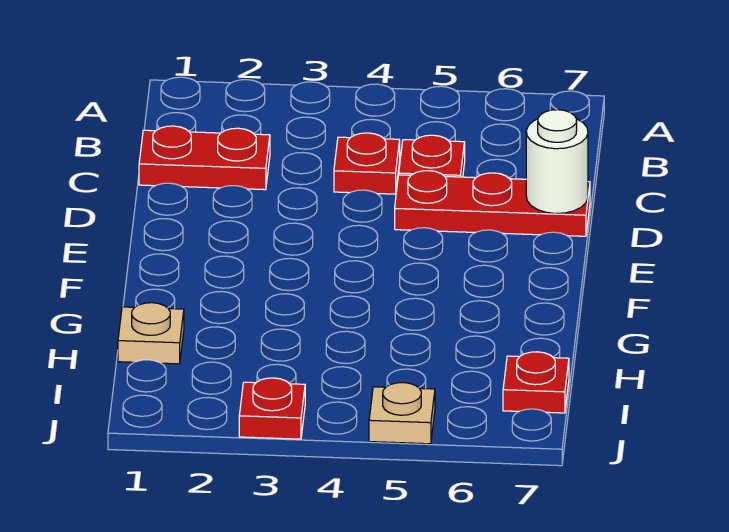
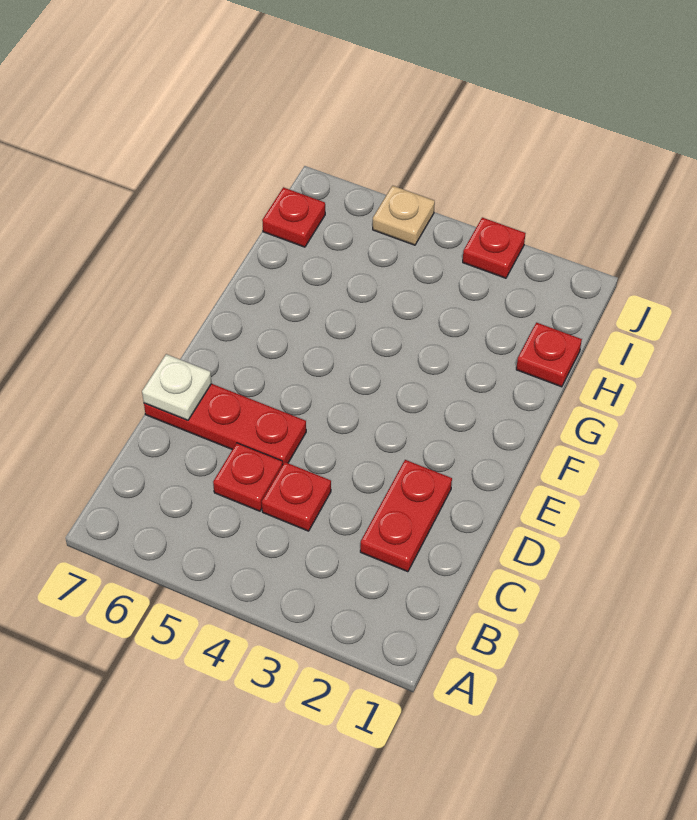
red 1x2 plate [139,126,270,190] -> red 1x2 plate turned to [360,460,452,572]
white 1x1 round brick [526,110,588,213] -> white 1x1 plate [142,354,212,420]
tan 1x1 plate [118,303,184,364] -> red 1x1 plate [516,323,582,387]

